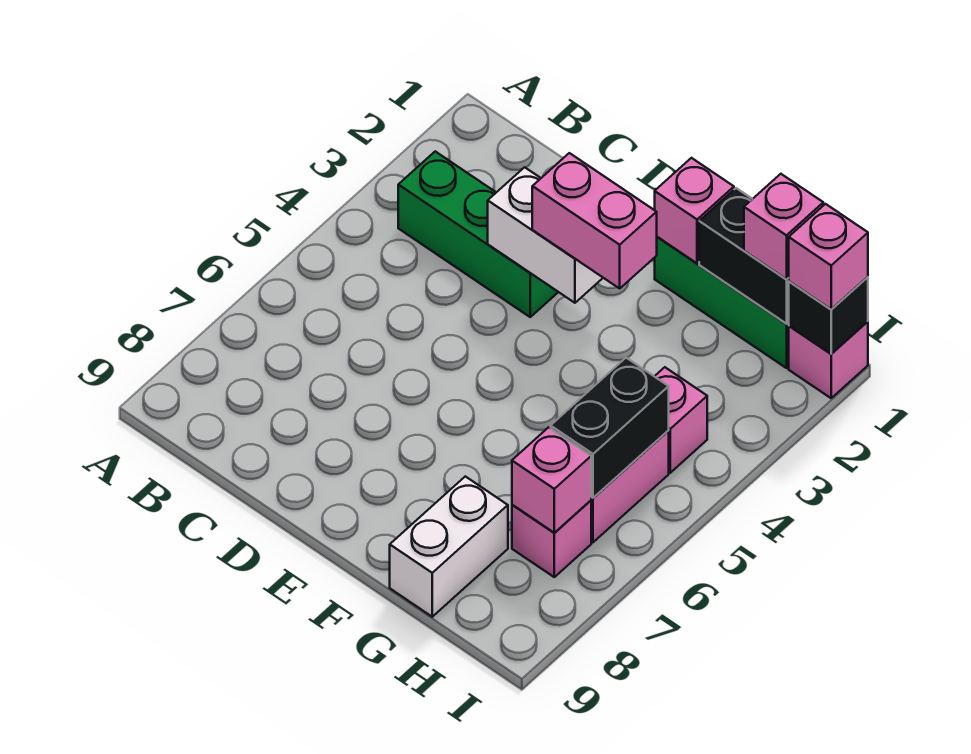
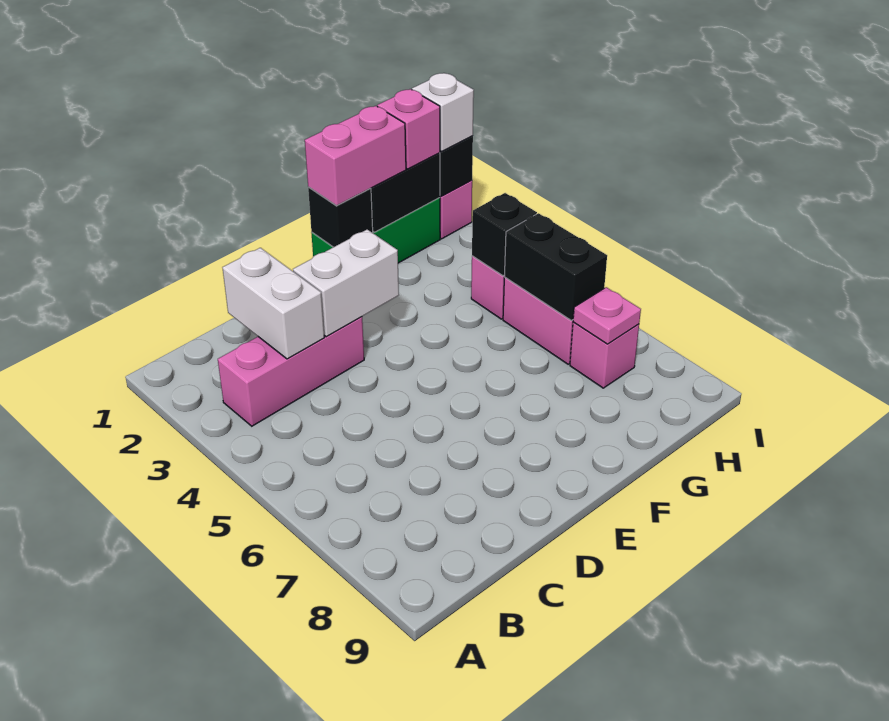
green 1x3 brick [398,151,558,317] -> pink 1x3 brick [218,317,364,426]
pink 1x2 brick [532,153,657,288] -> pink 1x2 brick moved to [305,106,406,206]
pink 1x1 brick [655,158,734,263] -> black 1x1 brick [308,187,373,247]
white 1x2 brick [390,476,508,617] -> white 1x2 brick moved to [222,248,324,359]
none -> black 1x1 brick [472,193,537,276]
pink 1x1 brick [512,427,591,533] -> pink 1x1 plate [573,287,641,344]
pink 1x1 brick [789,204,868,309] -> white 1x1 brick [412,73,474,151]

